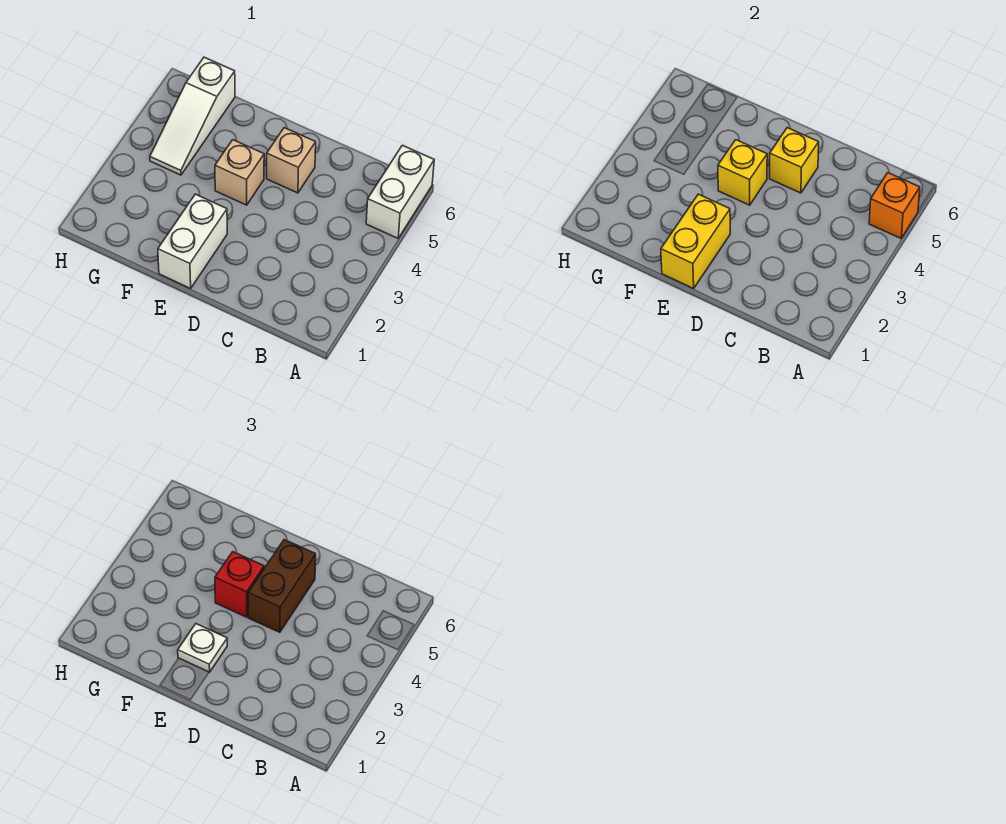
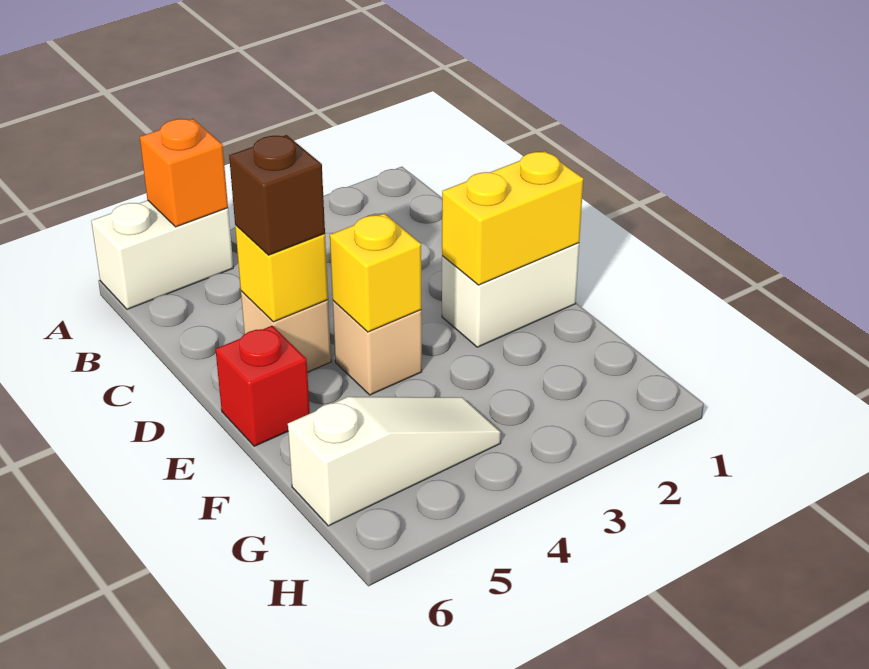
brown 1x2 brick [248,540,316,632] -> brown 1x1 brick [229,135,325,255]
white 1x1 plate [178,624,227,672] -> none
red 1x1 brick [215,552,264,617] -> red 1x1 brick moved to [215,326,310,446]

